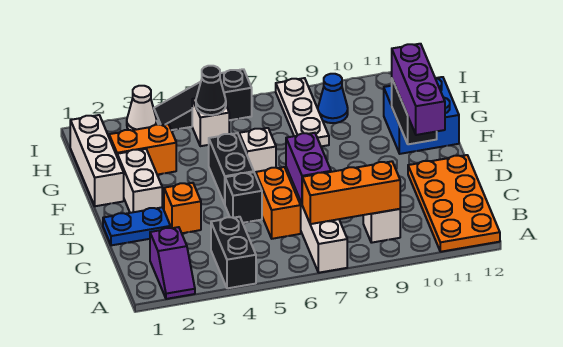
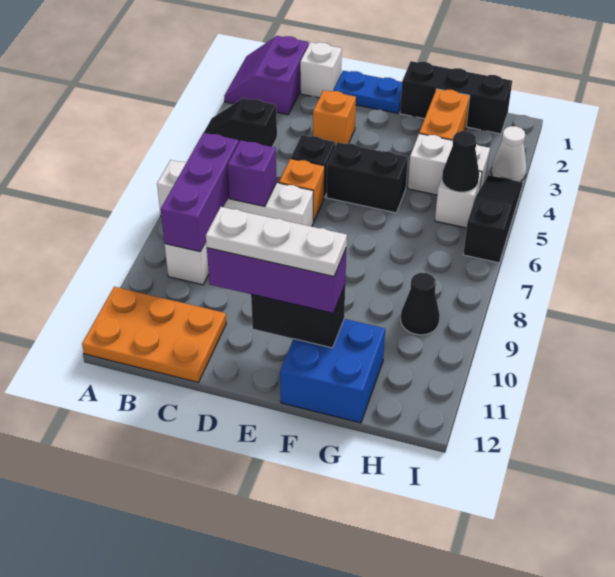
purple 1x2 slope [150,227,195,299] -> purple 2x2 slope [224,36,309,115]
black 1x2 brick [211,217,256,288] -> black 1x2 slope [204,98,277,147]
orange 2x4 plate [408,155,500,252] -> orange 2x3 plate [82,287,226,382]
orange 1x3 brick [302,161,400,224] -> purple 1x3 brick [161,133,239,252]
orange 1x2 brick [256,167,301,239] -> orange 1x1 brick [279,159,325,222]
purple 1x2 brick [286,133,331,204] -> purple 1x1 brick [228,140,277,207]
blue 1x2 plate [103,207,170,245] -> blue 1x2 plate turned to [334,71,402,113]
white 1x2 brick [117,149,162,213] -> white 1x2 brick moved to [408,134,490,195]
white 1x3 brick [70,115,124,206] -> black 1x3 brick [400,61,512,134]
white 1x1 brick [239,128,276,175] -> white 1x1 brick moved to [300,42,342,98]
white 1x3 plate [276,78,329,146] -> white 1x3 plate moved to [206,207,347,277]
blue 1x1 cone [318,74,348,123] -> black 1x1 cone [401,273,440,335]

